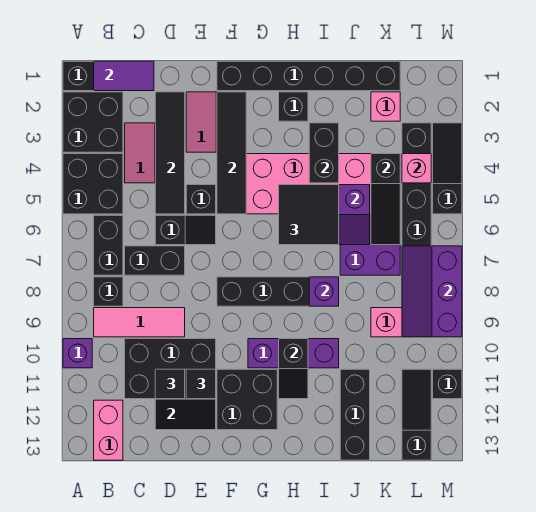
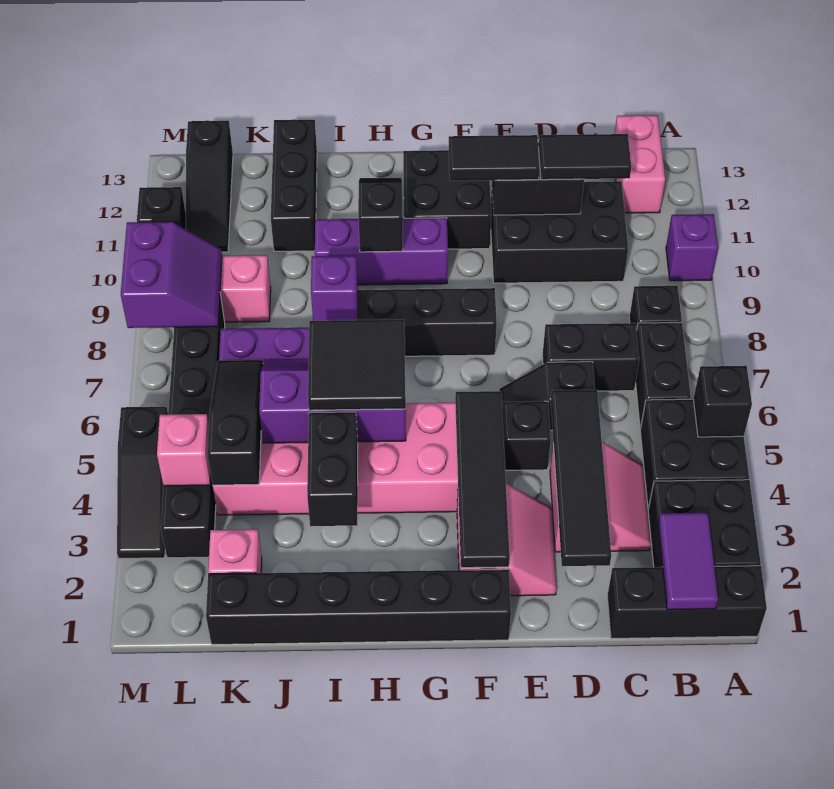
purple 1x2 tile [94,61,154,91] -> purple 1x2 tile turned to [658,513,718,610]
pink 1x3 tile [94,308,185,337] -> none
black 1x1 tile [155,369,185,399] -> black 1x2 tile [539,134,631,180]
black 1x1 tile [186,369,216,399] -> black 1x2 tile [449,135,540,181]
black 1x1 brick [279,92,308,121] -> black 1x1 brick moved to [693,366,752,437]
purple 2x3 slope [402,246,462,337] -> purple 2x2 slope [121,222,222,328]

